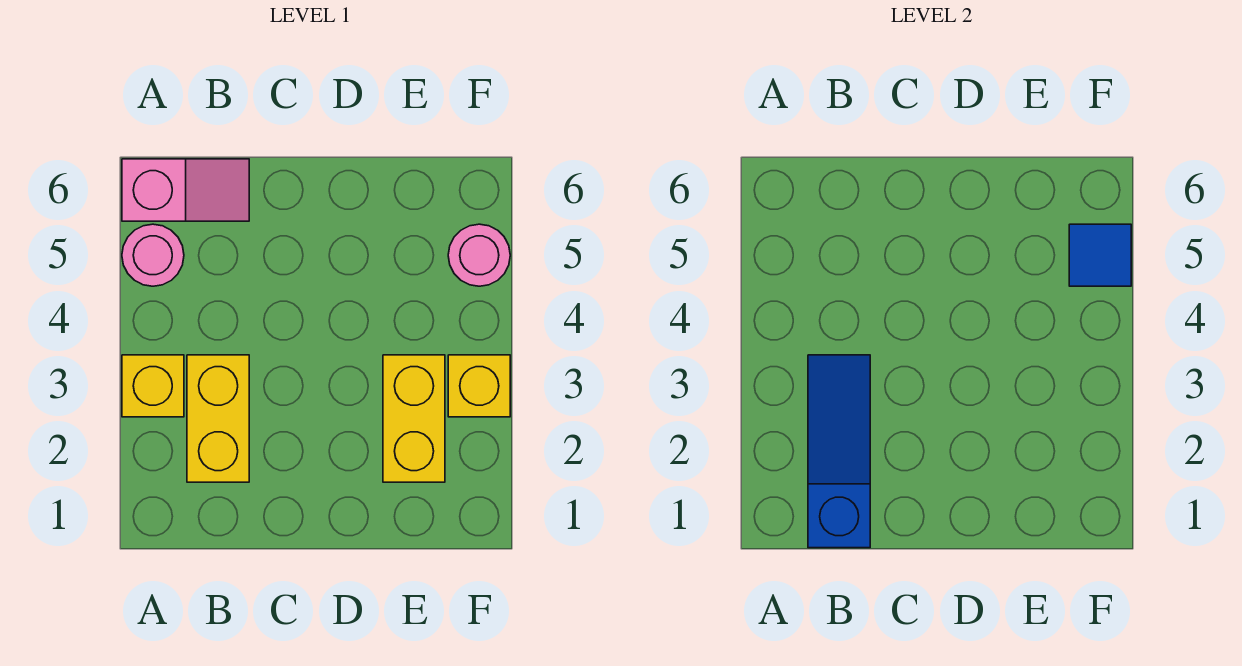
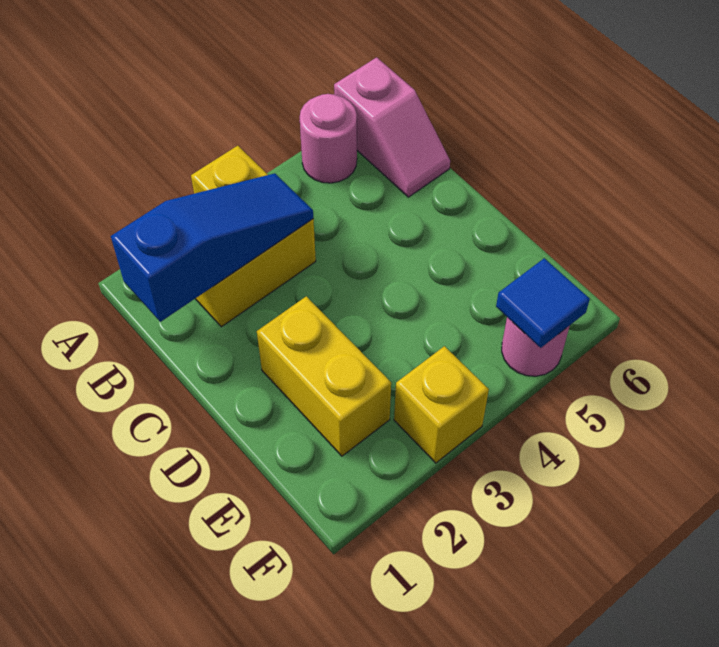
yellow 1x2 brick [383,355,445,482] -> yellow 1x2 brick turned to [257,296,391,456]

